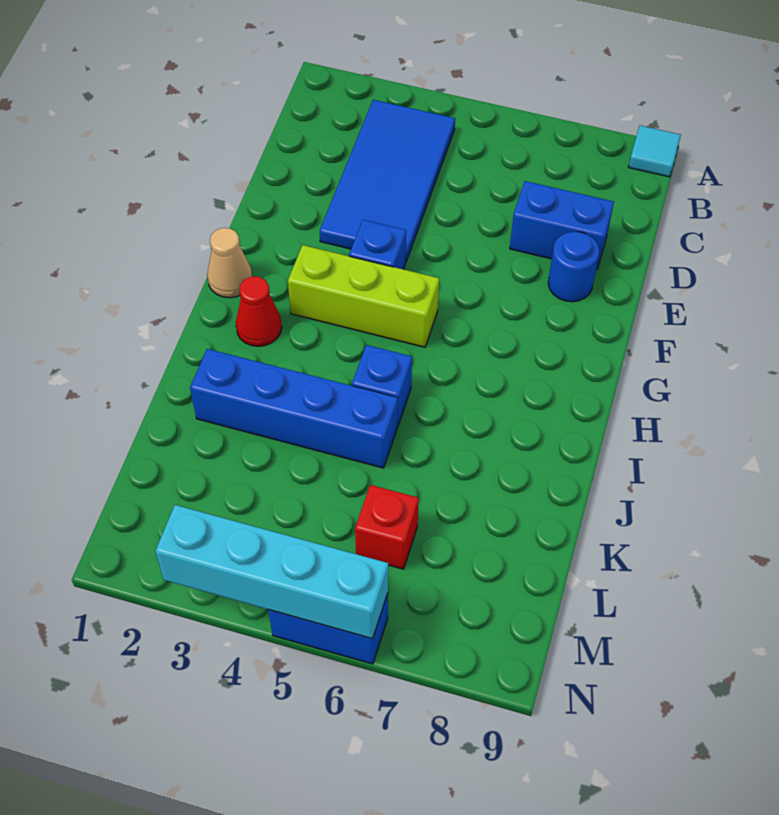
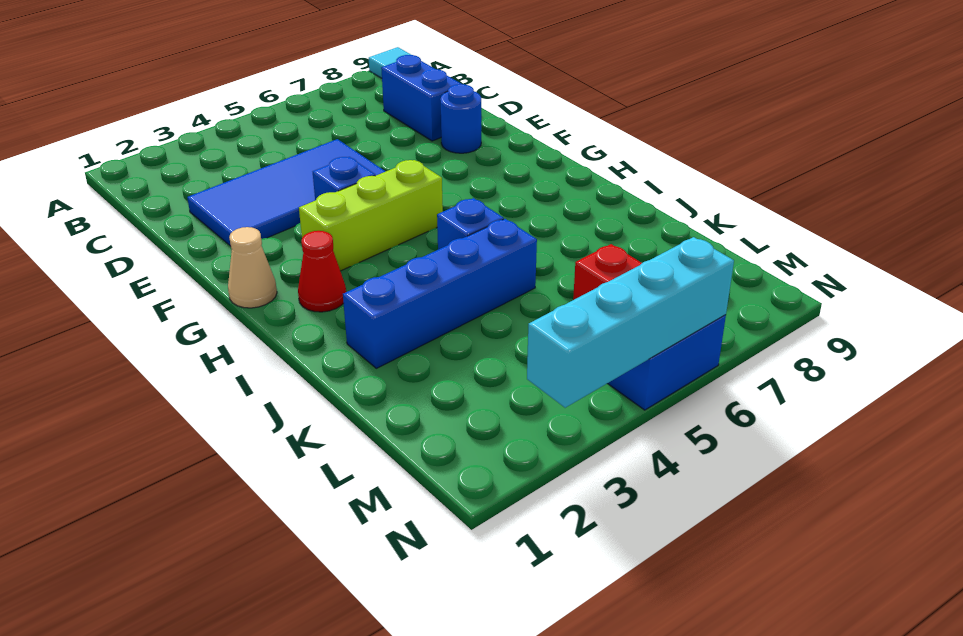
blue 2x4 tile [320,100,455,261] -> blue 2x4 tile turned to [187,139,386,246]
blue 1x2 brick [510,181,614,270] -> blue 1x2 brick turned to [381,55,461,141]

